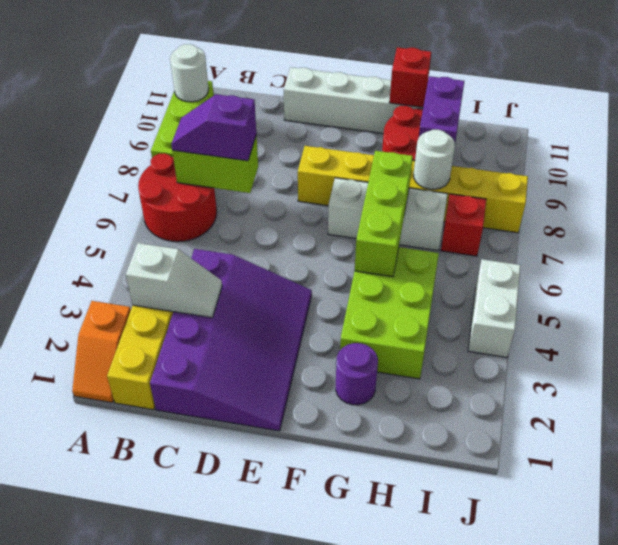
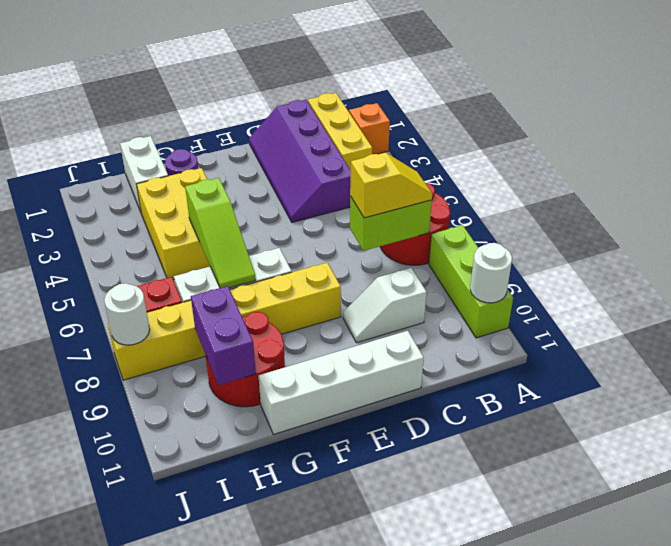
white 1x2 slope [126,243,222,318] -> white 1x2 slope moved to [343,268,427,343]
purple 1x2 slope [171,94,256,161] -> yellow 1x2 slope [350,152,432,218]
purple 3x4 slope [150,249,312,431] -> purple 2x4 slope [249,100,351,222]
lime 2x3 brick [340,247,439,379] -> yellow 2x3 brick [136,168,210,280]
lime 1x3 brick [355,151,413,277] -> lime 1x3 slope [185,178,256,288]
red 1x1 brick [389,47,431,107] -> none
white 1x1 round brick [414,129,455,189] -> white 1x1 round brick moved to [104,283,150,345]
white 1x2 brick [468,259,520,357] -> white 1x2 brick moved to [120,136,168,212]

